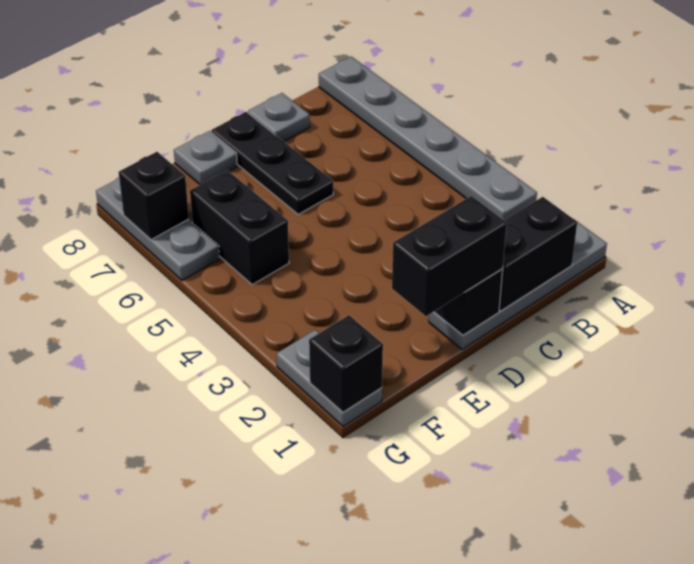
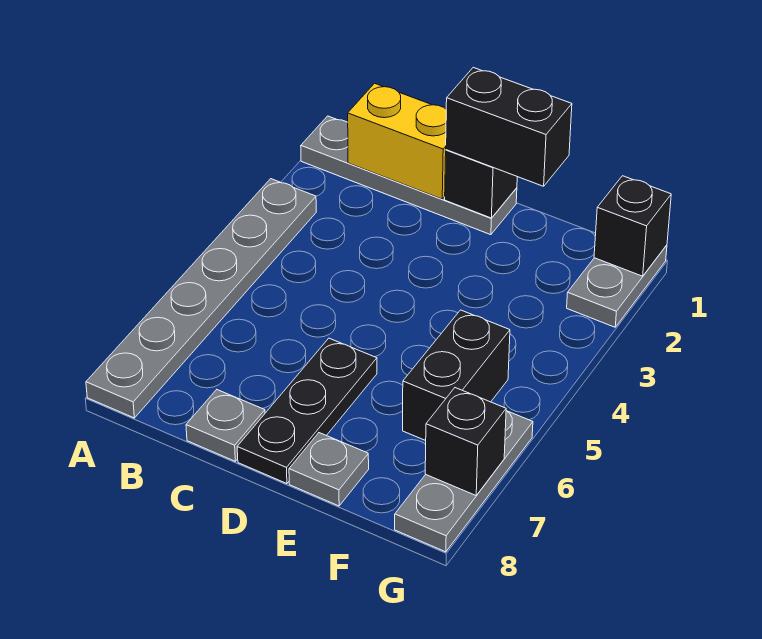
black 1x2 brick [499,197,577,311] -> yellow 1x2 brick [348,83,446,199]

